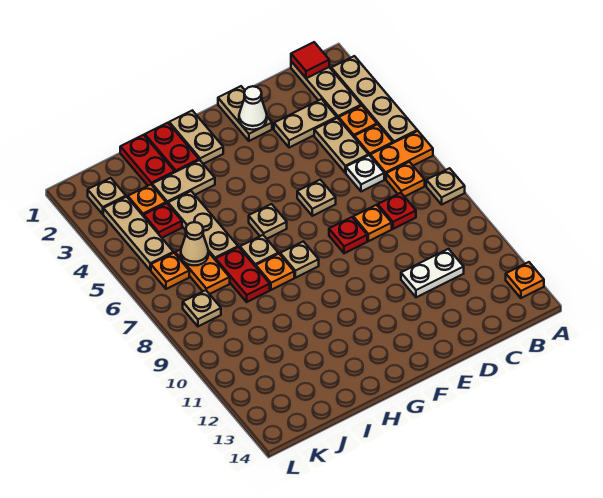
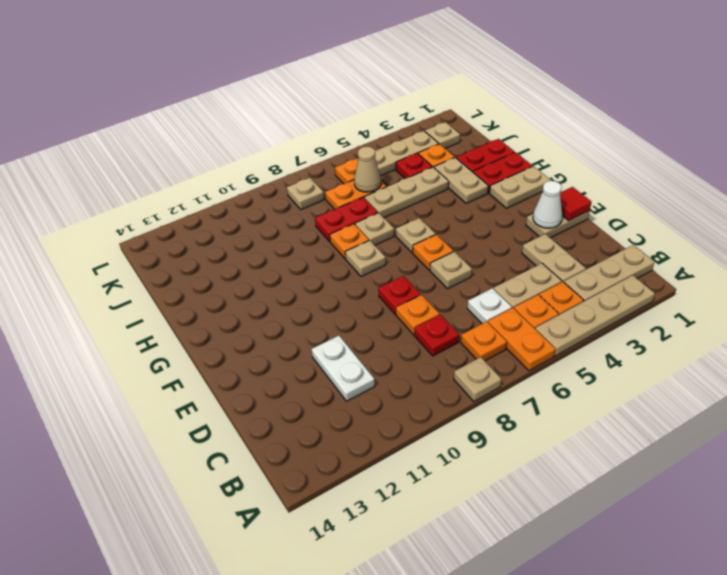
orange 1x1 plate [506,262,544,298] -> orange 1x1 plate moved to [413,234,453,270]
red 1x1 tile [291,42,329,78] -> red 1x1 tile moved to [560,187,592,221]

